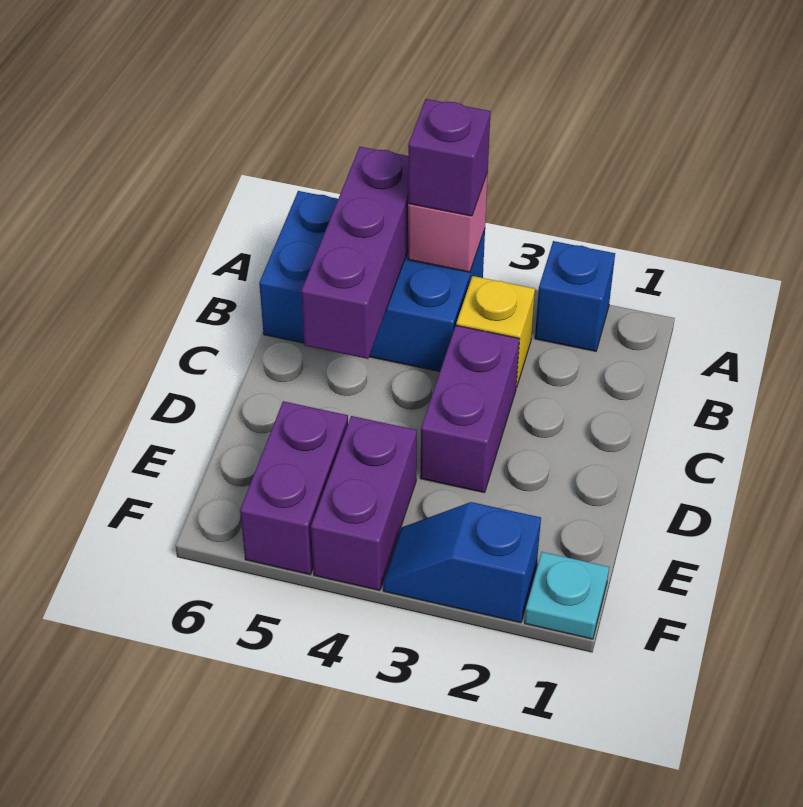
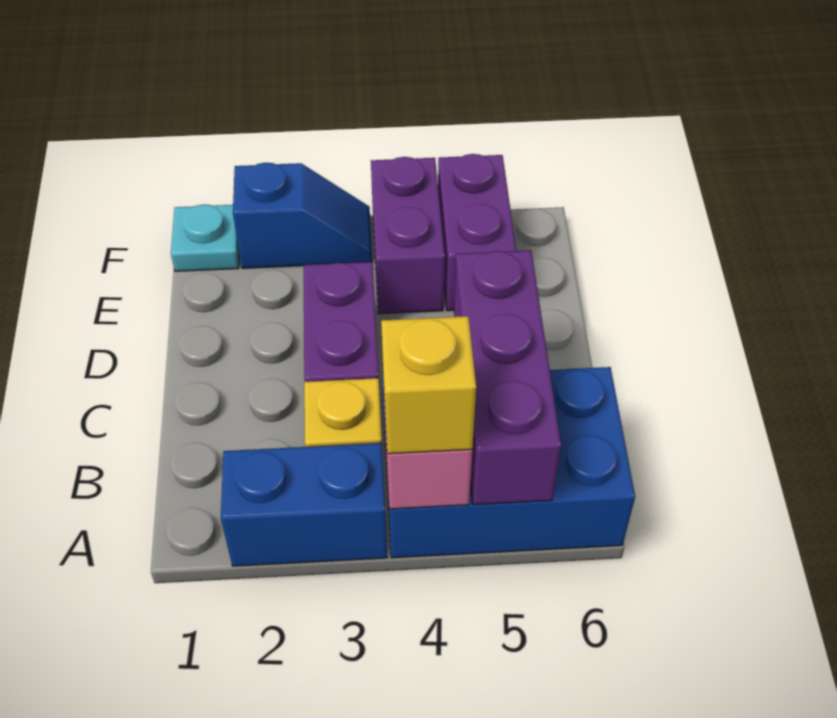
blue 1x1 brick [535,241,615,351] -> blue 1x2 brick [221,443,387,566]
purple 1x1 brick [408,99,491,216] -> yellow 1x1 brick [381,316,476,454]

